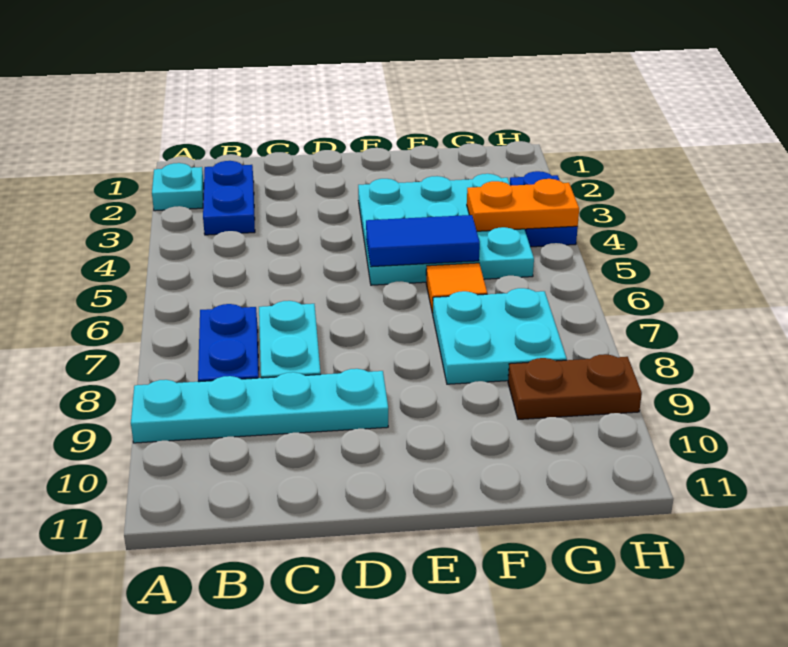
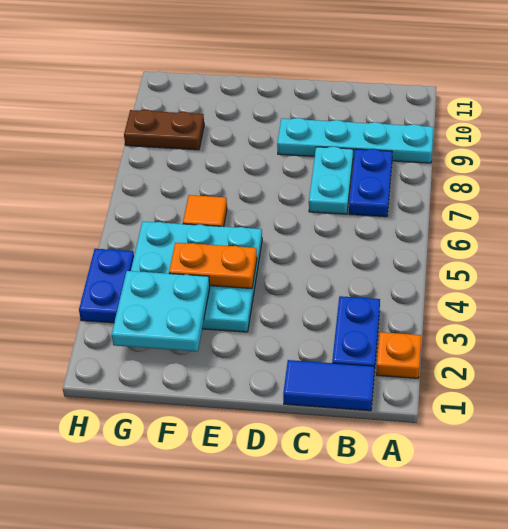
cyan 1x1 plate [152,163,204,211] -> orange 1x1 plate [376,332,421,378]
blue 1x2 tile [366,215,480,267] -> blue 1x2 tile moved to [283,360,375,411]
cyan 2x2 plate [433,288,567,384] -> cyan 2x2 plate moved to [112,271,210,352]
orange 1x2 plate [467,179,579,231] -> orange 1x2 plate moved to [169,243,257,289]

